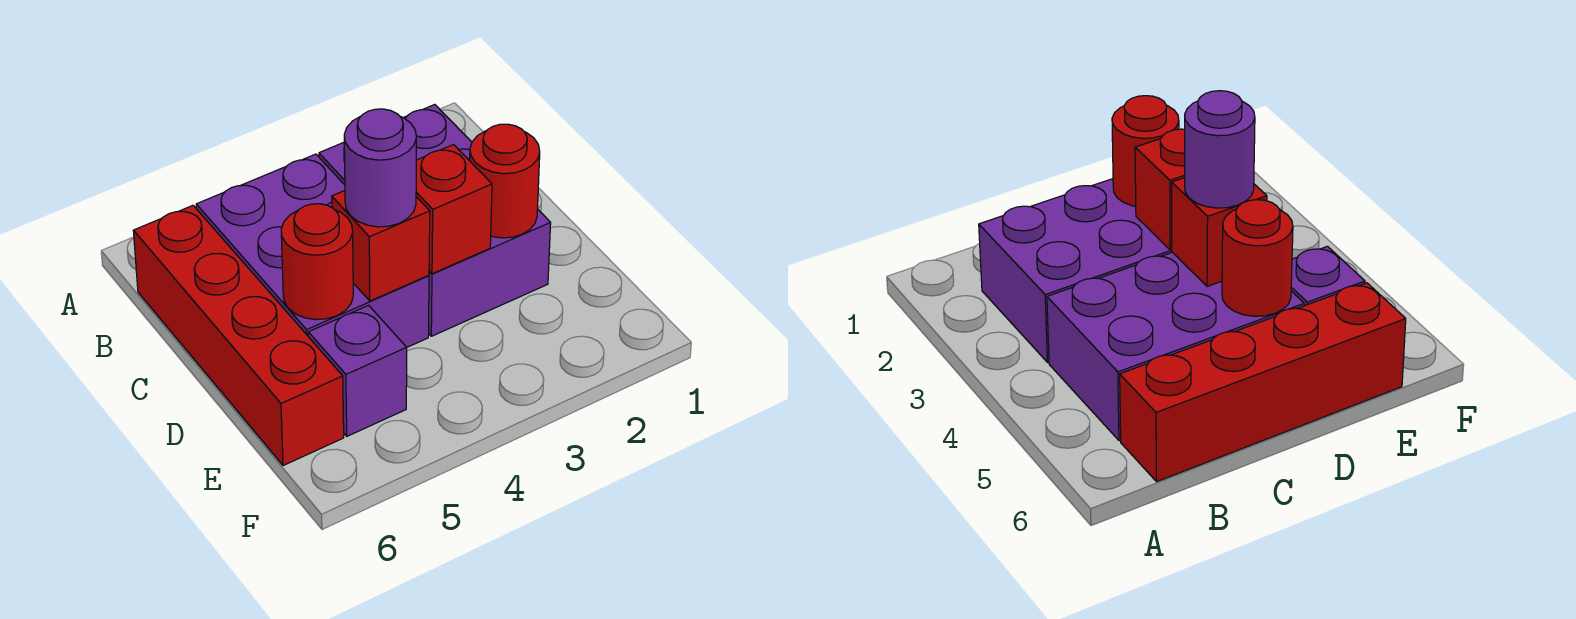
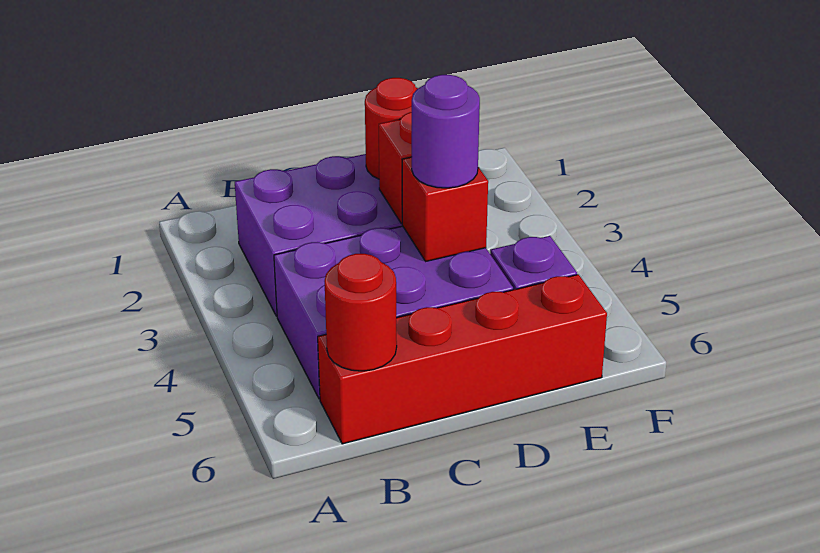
red 1x1 round brick [281,204,353,320] -> red 1x1 round brick moved to [325,254,397,371]

